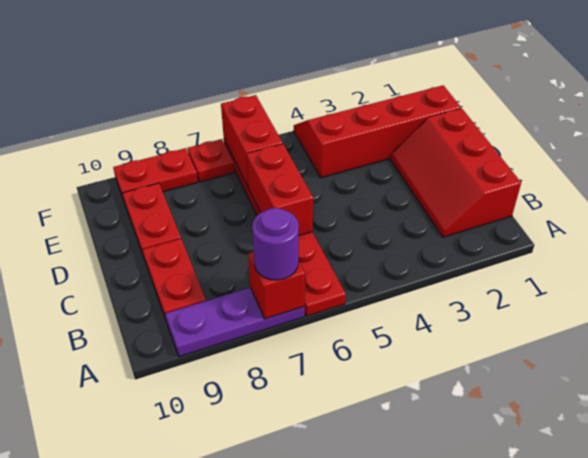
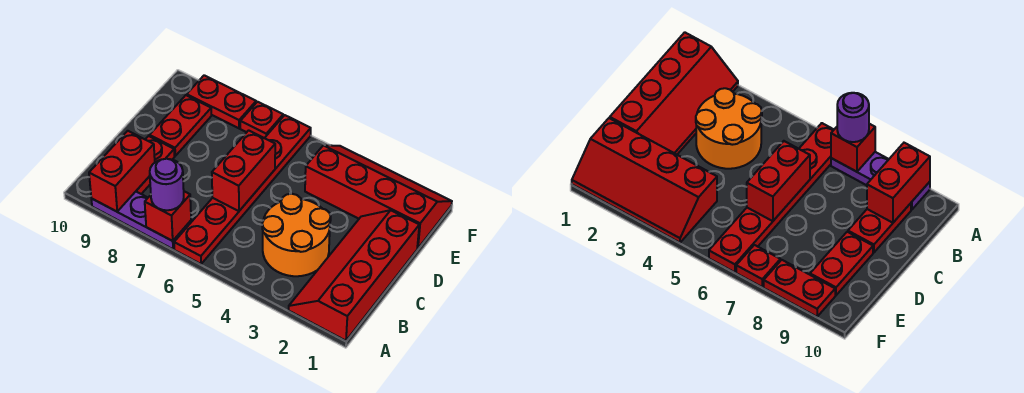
red 2x3 slope [391,108,521,237] -> red 2x4 slope [289,210,419,341]
none -> orange 2x2 round brick [262,194,331,276]
red 1x2 brick [221,95,283,186] -> red 1x2 brick moved to [89,131,155,212]

